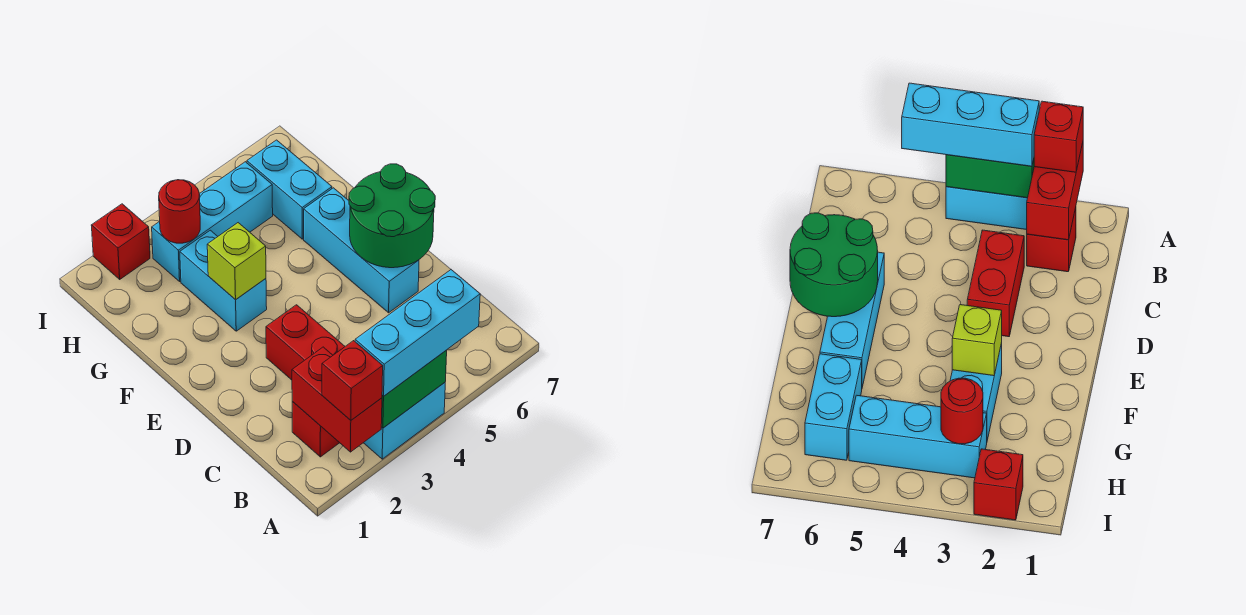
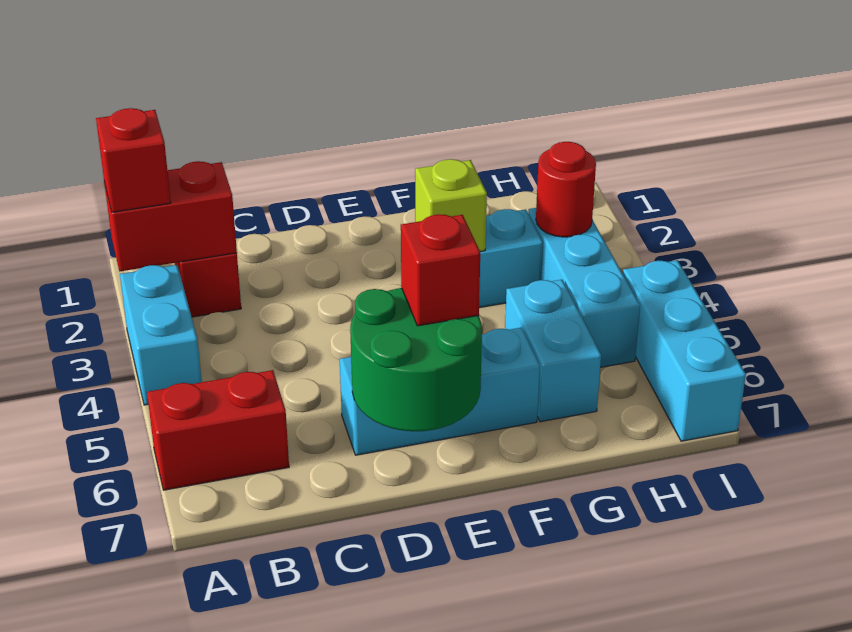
green 1x2 brick [381,350,447,428] -> none
cyan 1x3 brick [355,270,480,396] -> cyan 1x3 brick moved to [623,260,746,441]
red 1x2 brick [266,305,345,380] -> red 1x2 brick moved to [147,370,289,490]
cyan 1x2 brick [247,140,332,239] -> cyan 1x2 brick turned to [505,280,601,422]
red 1x1 brick [91,204,150,279] -> red 1x1 brick moved to [401,214,480,326]

